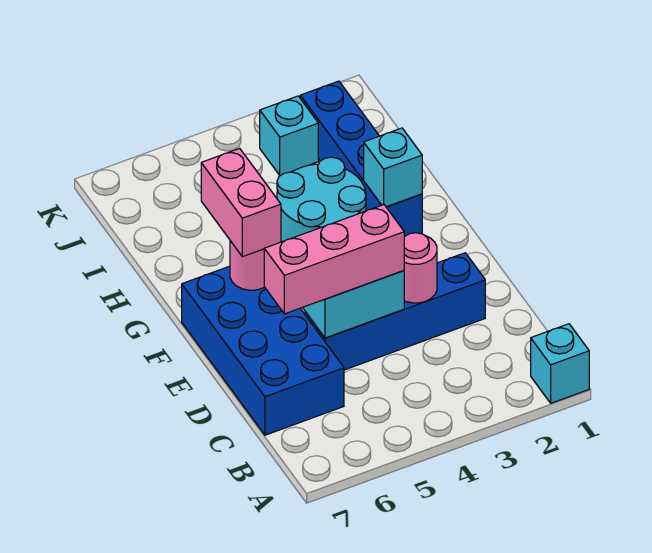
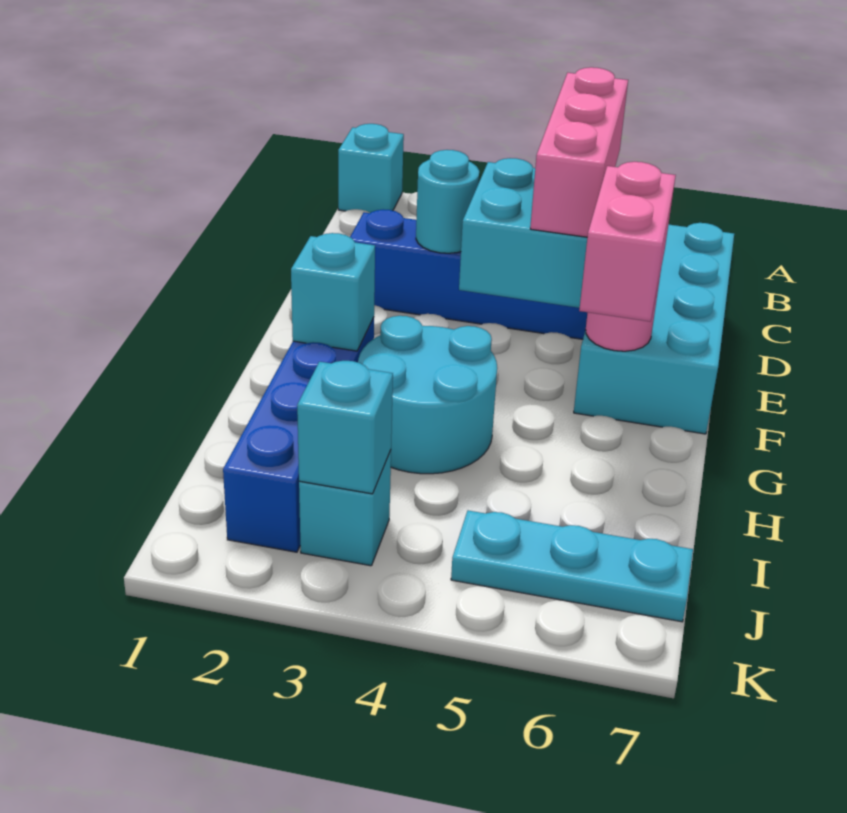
blue 2x4 brick [182,266,344,435] -> cyan 2x4 brick [574,223,734,434]
pink 1x1 round brick [404,233,437,303] -> cyan 1x1 round brick [416,150,479,253]
pink 1x3 brick [264,205,404,314] -> pink 1x3 brick turned to [530,67,628,237]
none -> cyan 1x1 brick [297,361,393,494]
none -> cyan 1x3 plate [451,510,693,622]

